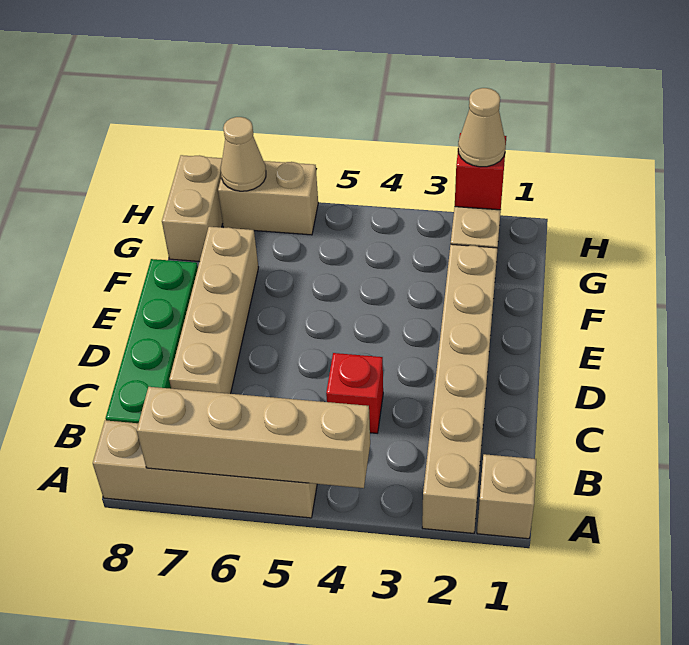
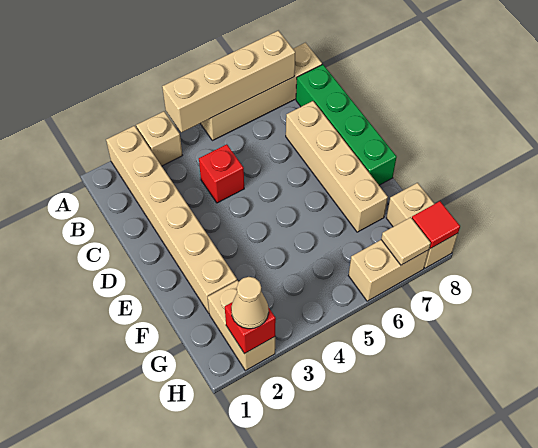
tan 1x1 brick [477,454,536,539] -> tan 1x1 brick moved to [136,111,183,166]
tan 1x1 cone [221,117,266,191] -> tan 1x1 tile [381,217,431,265]
none -> red 1x1 tile [412,201,460,249]

